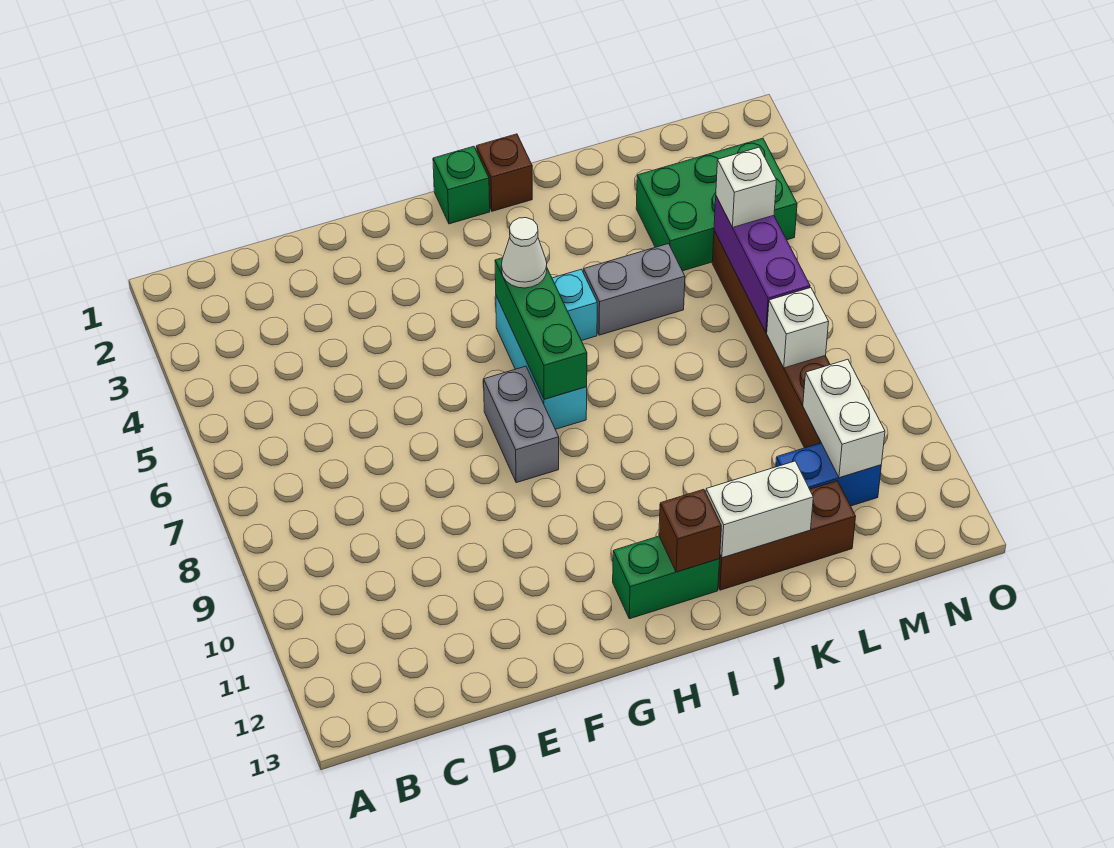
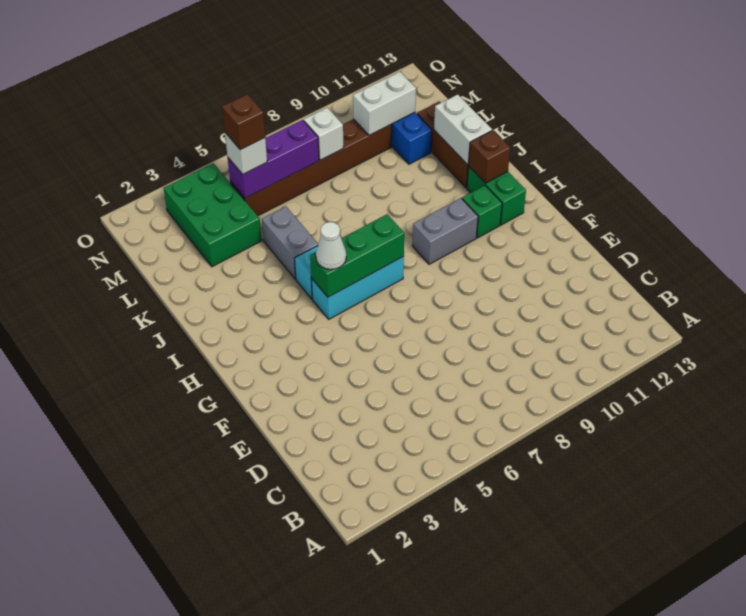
grey 1x2 brick [484,366,559,483] -> grey 1x2 brick moved to [413,198,478,264]
green 1x1 brick [433,146,490,224] -> green 1x1 brick moved to [462,185,502,238]
brown 1x1 brick [476,134,532,211] -> brown 1x1 brick moved to [222,94,265,150]

